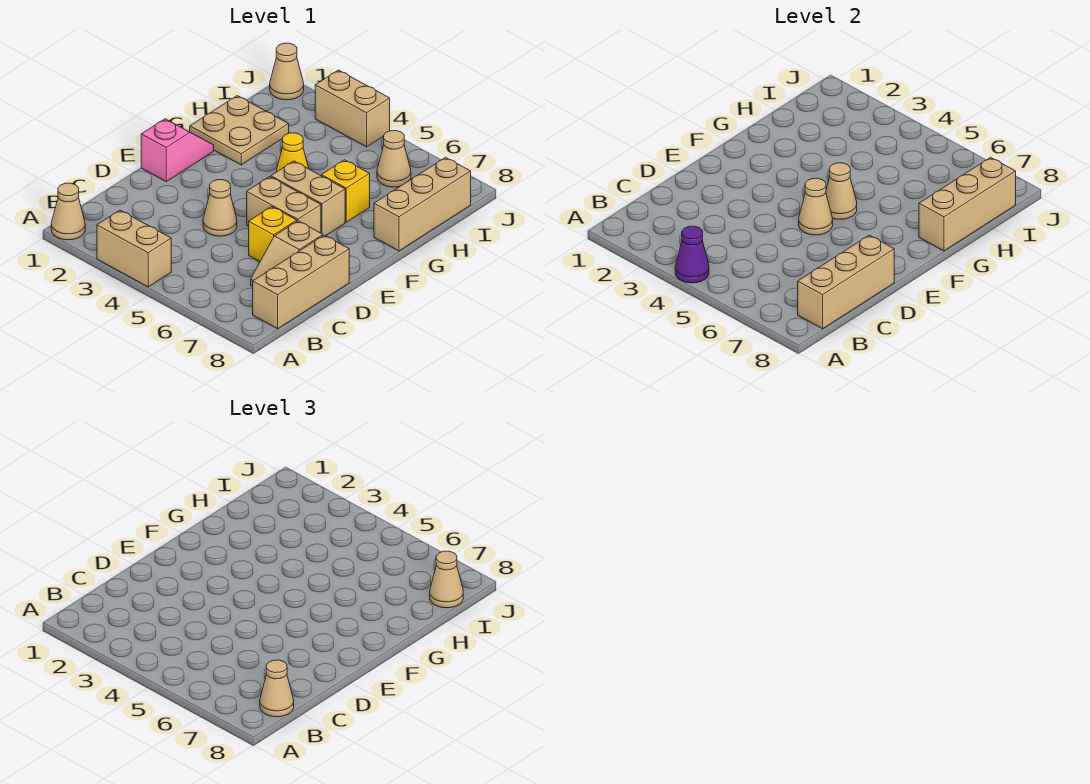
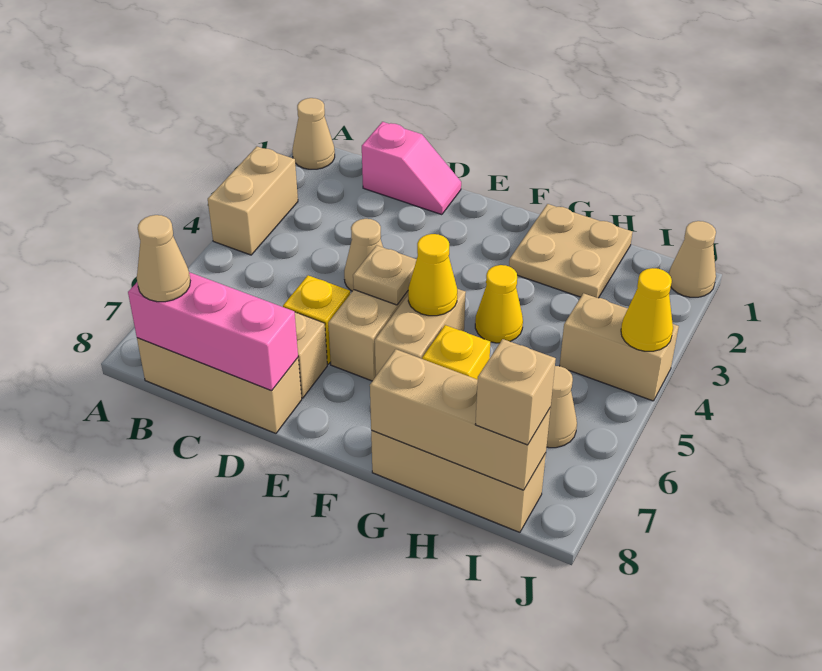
purple 1x1 cone [675,226,709,283] -> none
tan 1x3 brick [798,235,894,329] -> pink 1x3 brick [128,272,298,391]
pink 1x2 slope [141,119,214,182] -> pink 1x2 slope moved to [362,122,461,215]
tan 1x1 cone [799,178,833,235] -> tan 1x1 plate [353,245,417,305]
tan 1x1 cone [826,163,857,219] -> yellow 1x1 cone [408,234,457,316]
tan 1x1 cone [430,551,463,608] -> tan 1x1 brick [475,339,556,445]
tan 1x2 brick [315,70,390,147] -> tan 1x2 brick turned to [560,293,679,401]
none -> yellow 1x1 cone [621,268,673,351]

